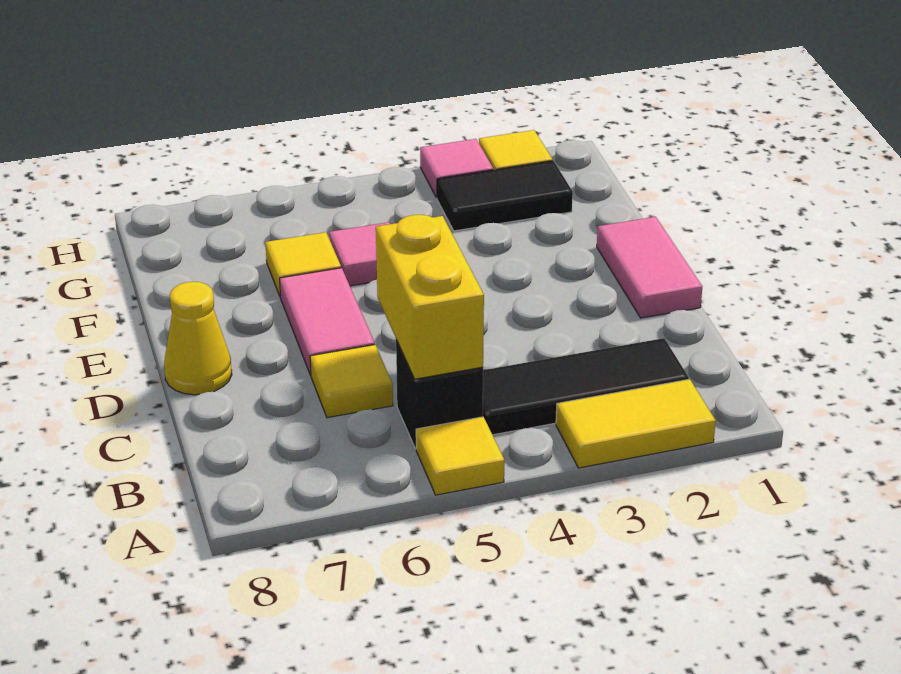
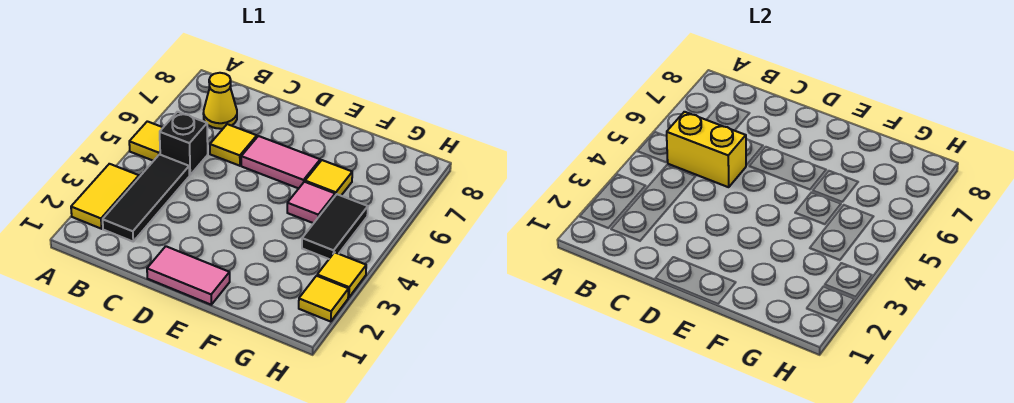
yellow 1x1 cone [164,282,232,395] -> yellow 1x1 cone moved to [203,73,237,129]
black 1x2 tile [437,161,573,231] -> black 1x2 tile moved to [302,194,368,259]
pink 1x1 tile [420,139,493,198] -> yellow 1x1 tile [317,252,366,297]

